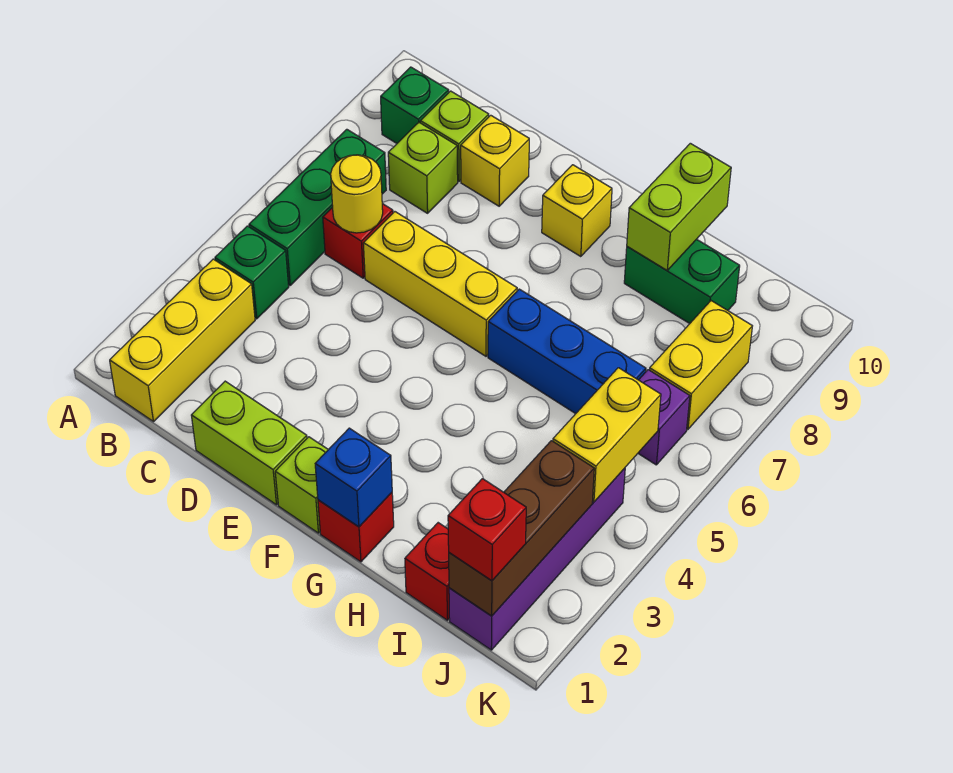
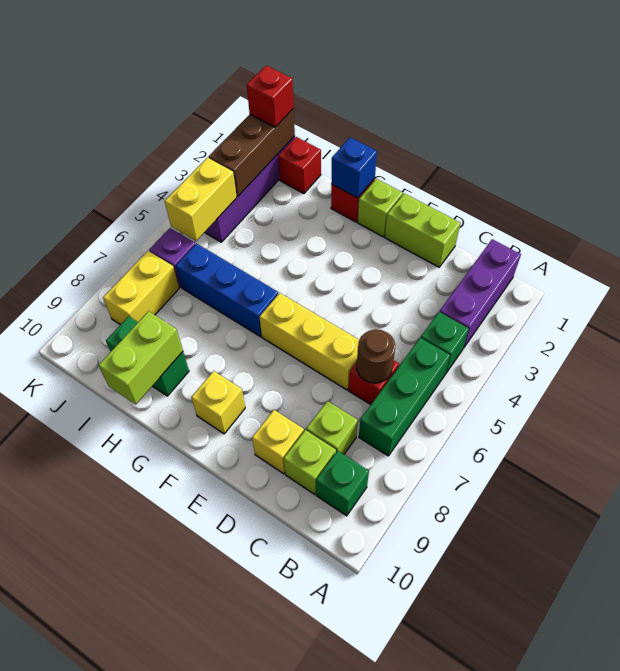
yellow 1x3 brick [110,259,255,422] -> purple 1x3 brick [440,239,521,348]
yellow 1x1 round brick [331,155,383,233] -> brown 1x1 round brick [357,330,395,383]

